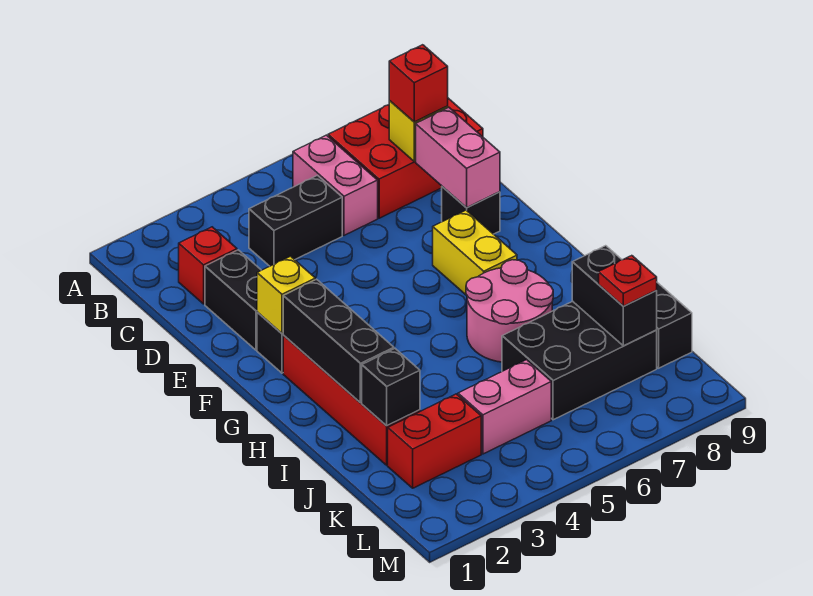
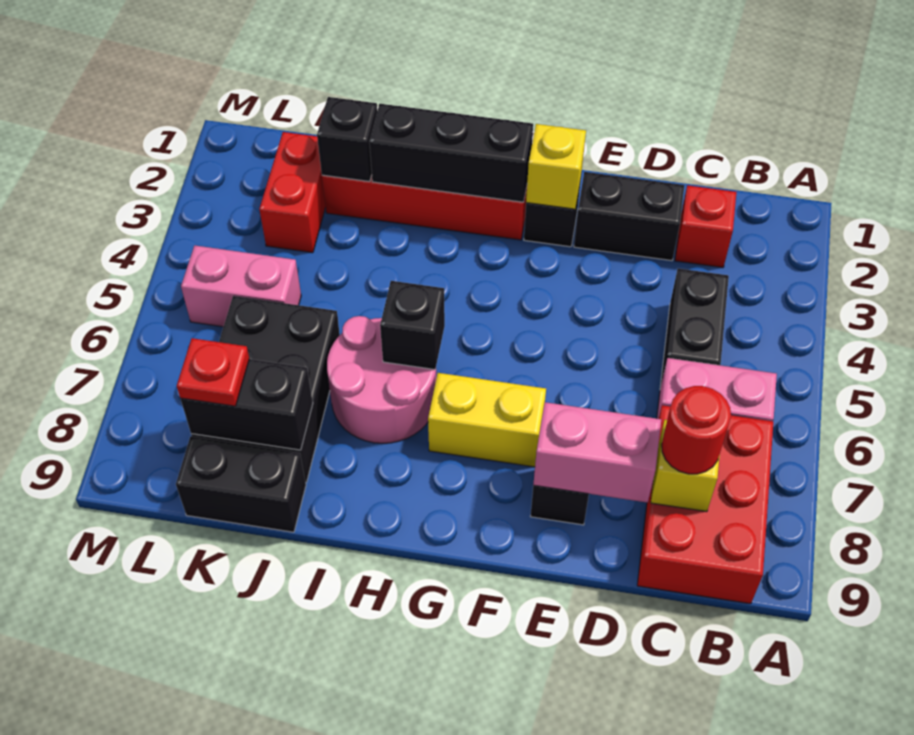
red 1x1 brick [389,45,448,122] -> red 1x1 round brick [662,386,731,474]
none -> black 1x1 brick [380,281,445,370]
pink 1x2 brick [458,360,551,454] -> pink 1x2 brick turned to [181,245,301,327]

